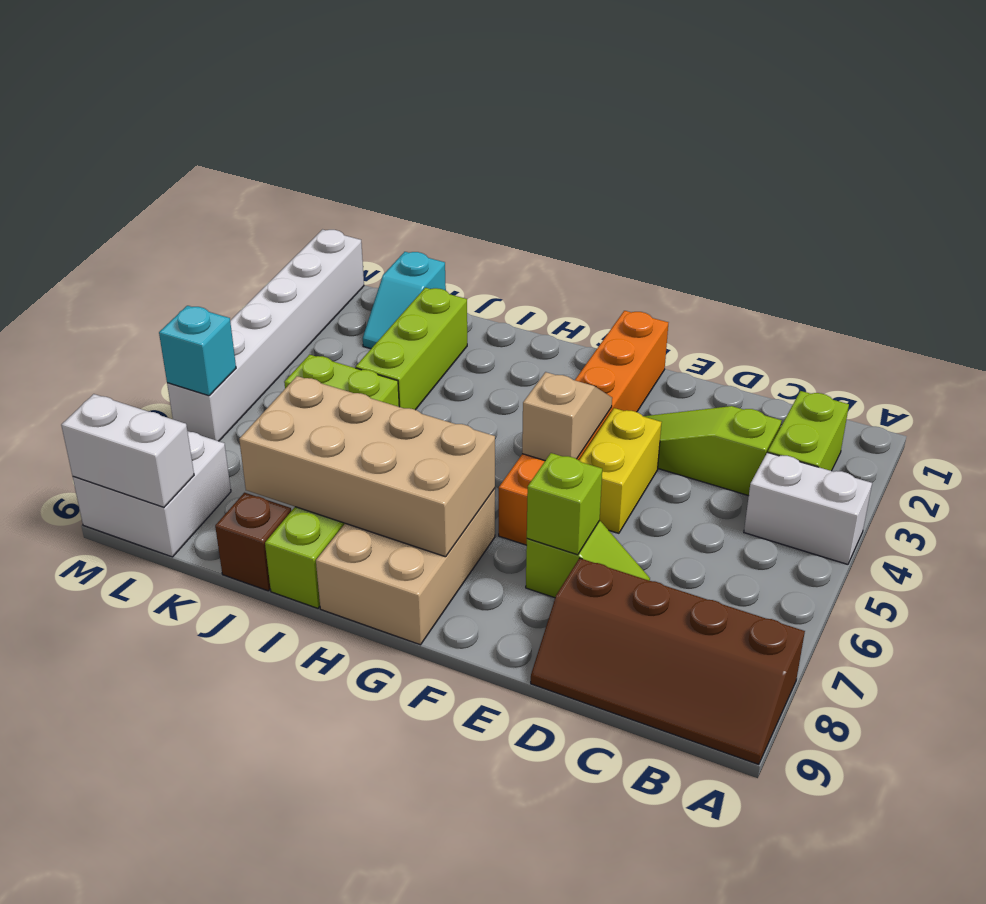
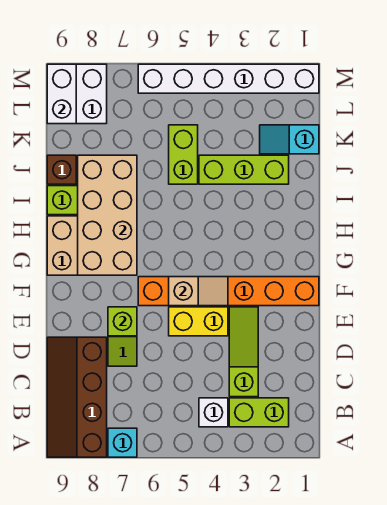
white 1x2 brick [744,452,872,564] -> white 1x1 brick [199,398,228,427]
cyan 1x1 brick [159,306,236,396] -> cyan 1x1 brick moved to [108,428,137,457]

